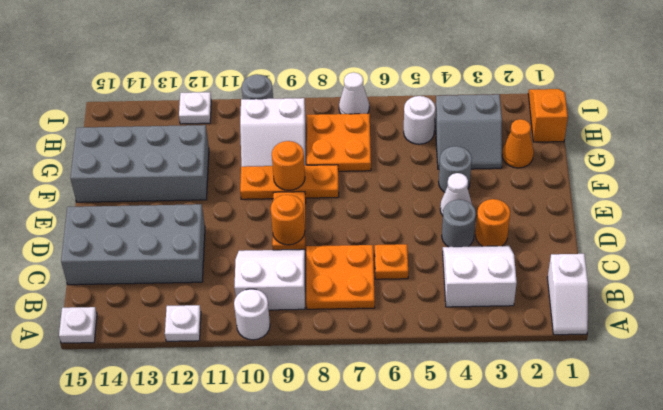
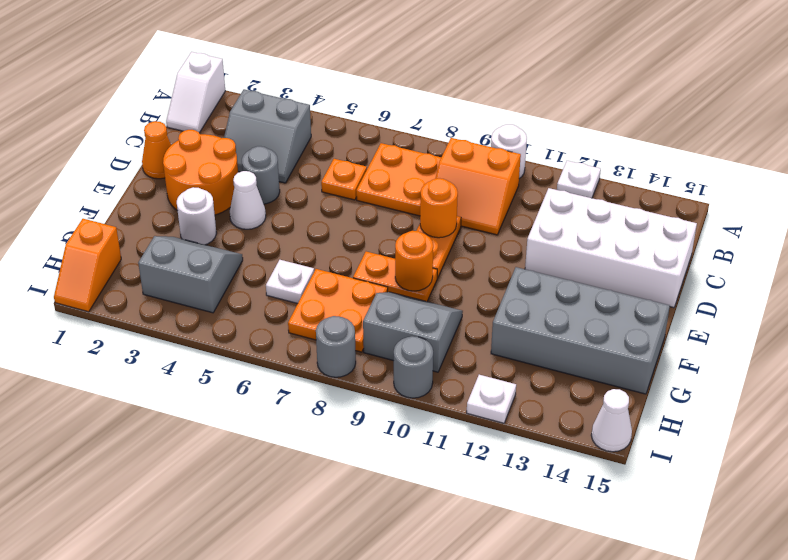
white 1x2 slope [547,254,588,335] -> white 1x2 slope turned to [166,52,225,133]
white 1x1 plate [59,307,97,343] -> white 1x1 plate moved to [266,260,314,303]
white 2x2 slope [443,246,517,307] -> grey 2x2 slope [224,89,311,183]
white 2x2 slope [234,249,305,310] -> orange 2x2 slope [435,138,521,235]
grey 2x4 brick [61,204,205,285] -> white 2x4 brick [525,188,697,308]
orange 1x1 round brick [476,199,510,246] -> orange 2x2 round brick [163,130,238,215]
grey 1x1 round brick [439,146,472,192] -> grey 1x1 round brick moved to [316,316,356,377]
orange 1x3 plate [240,165,339,199] -> orange 1x2 plate [353,252,437,301]
orange 1x1 cone [502,119,534,168] -> orange 1x1 cone moved to [142,121,171,179]
white 2x2 slope [240,98,306,167] -> grey 2x2 slope [363,292,463,372]
white 1x1 round brick [404,96,435,144] -> white 1x1 round brick moved to [177,187,216,245]
white 1x1 cone [339,72,369,114] -> white 1x1 cone moved to [591,389,632,452]

